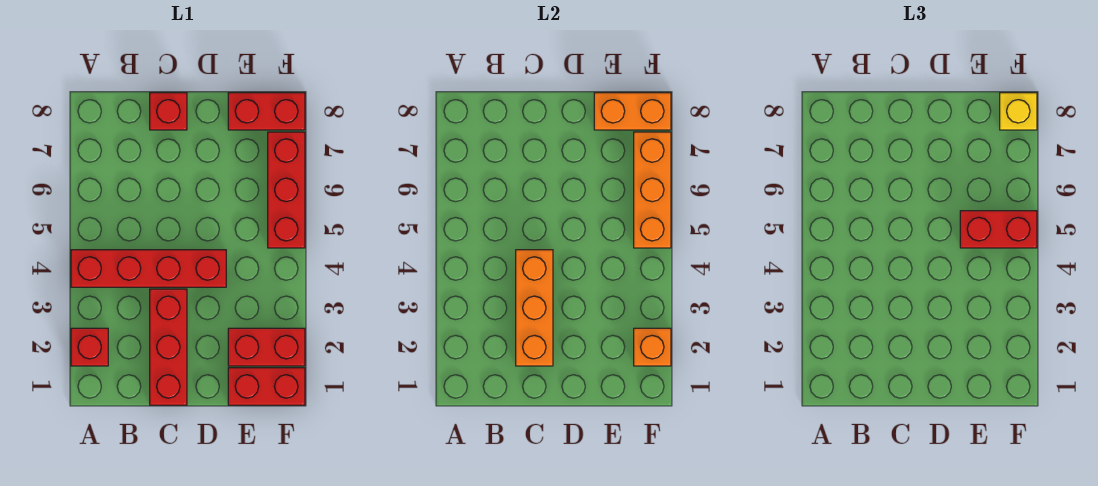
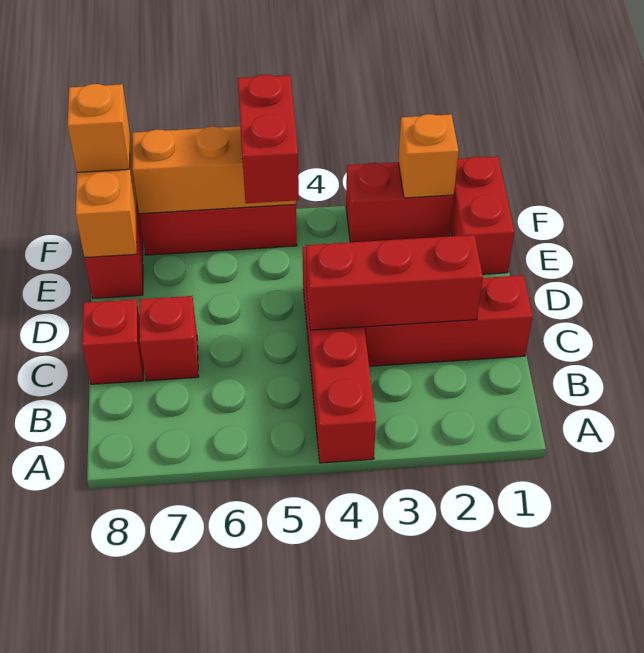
red 1x1 brick [71,328,108,366] -> red 1x1 brick moved to [139,296,199,381]
orange 1x3 brick [516,250,553,366] -> red 1x3 brick [306,235,483,330]
red 1x2 brick [228,328,305,366] -> red 1x2 brick turned to [346,162,454,242]
yellow 1x1 brick [1000,93,1037,130] -> orange 1x1 brick [68,84,130,172]

